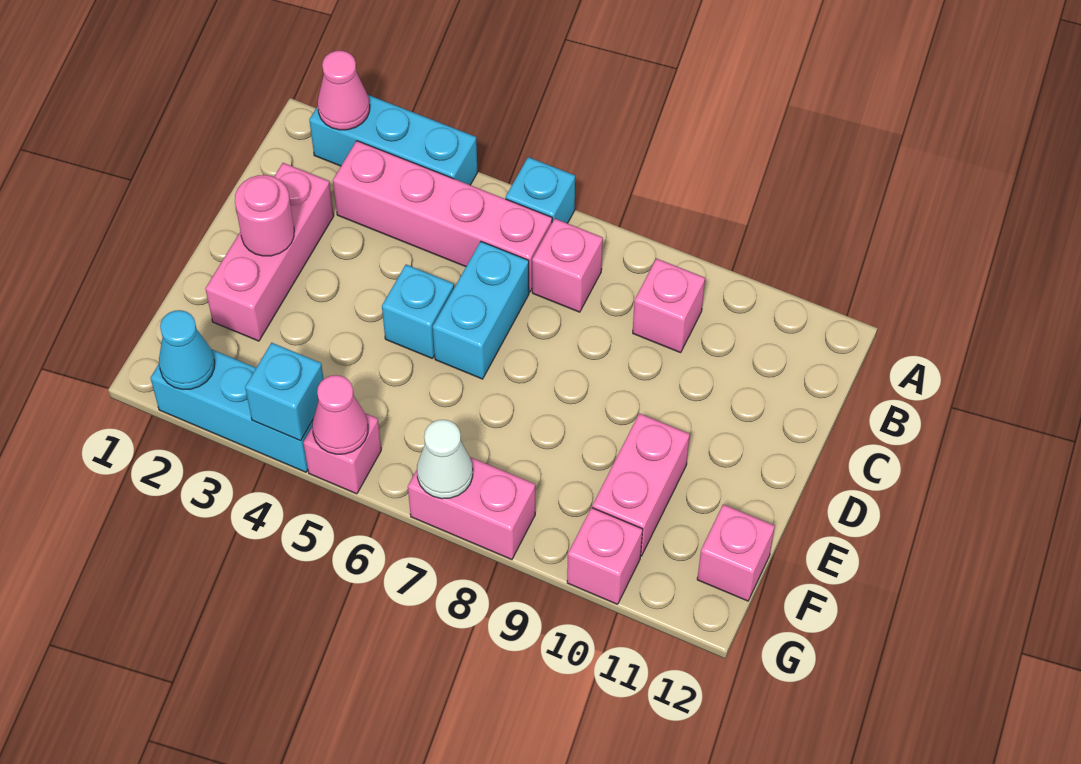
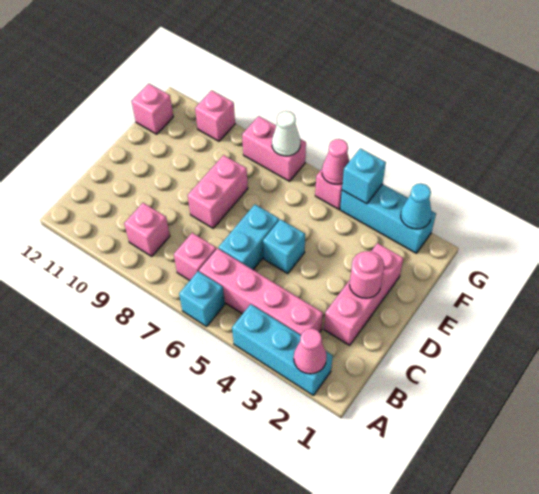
pink 1x2 brick [592,413,690,556] -> pink 1x2 brick moved to [188,155,248,228]

